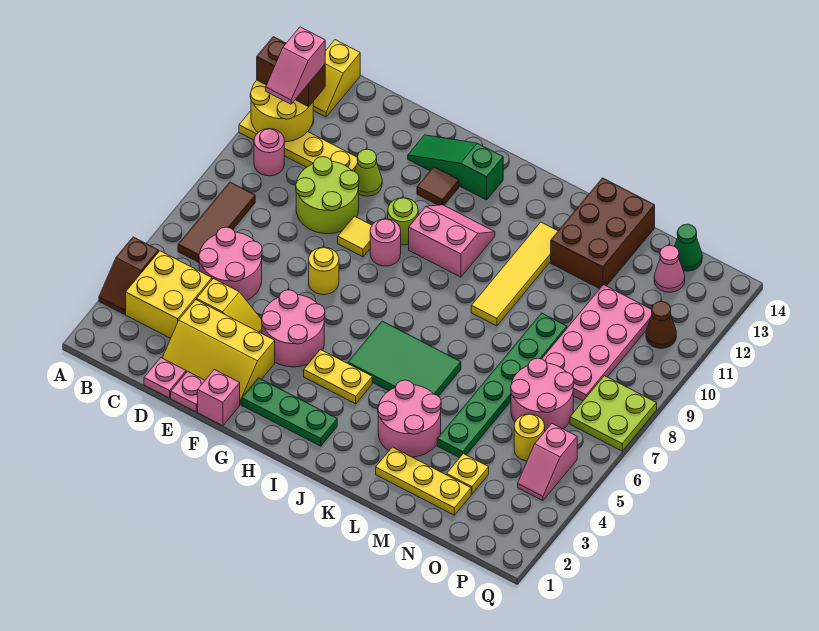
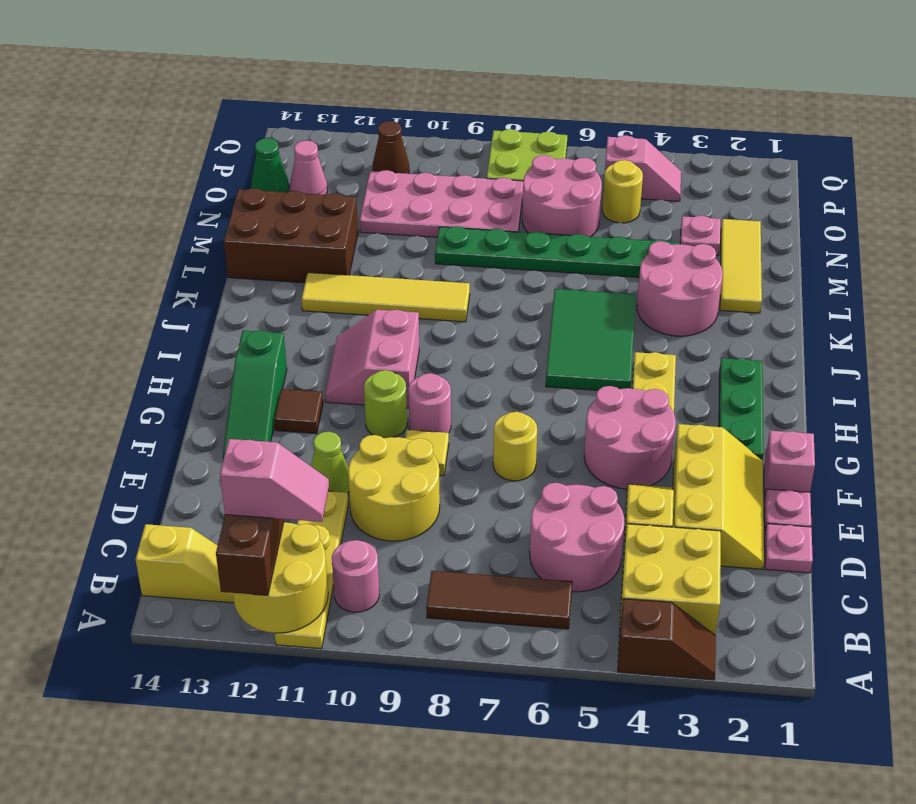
lime 2x2 round brick [296,157,359,234] -> yellow 2x2 round brick [348,435,440,541]
yellow 1x3 plate [376,447,471,515] -> yellow 1x3 tile [720,219,762,313]
yellow 1x1 plate [447,454,489,494] -> pink 1x1 plate [680,216,720,256]

